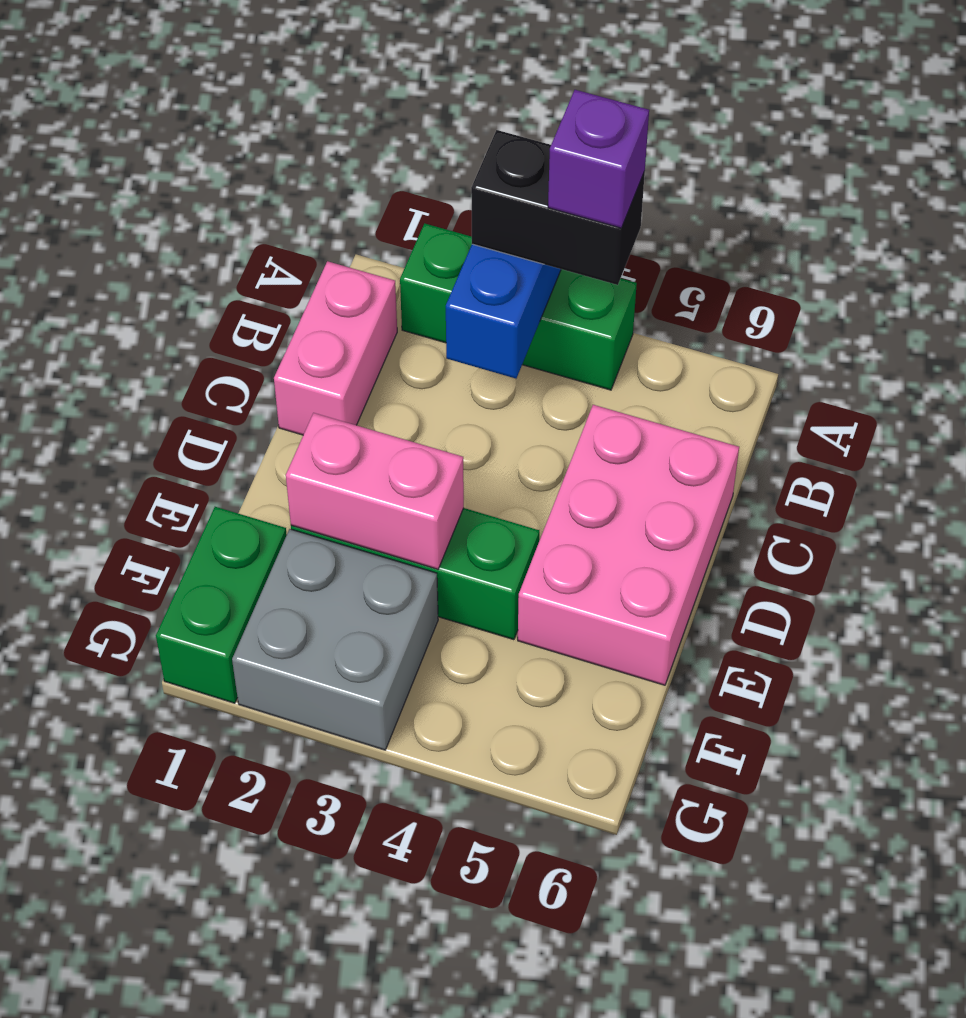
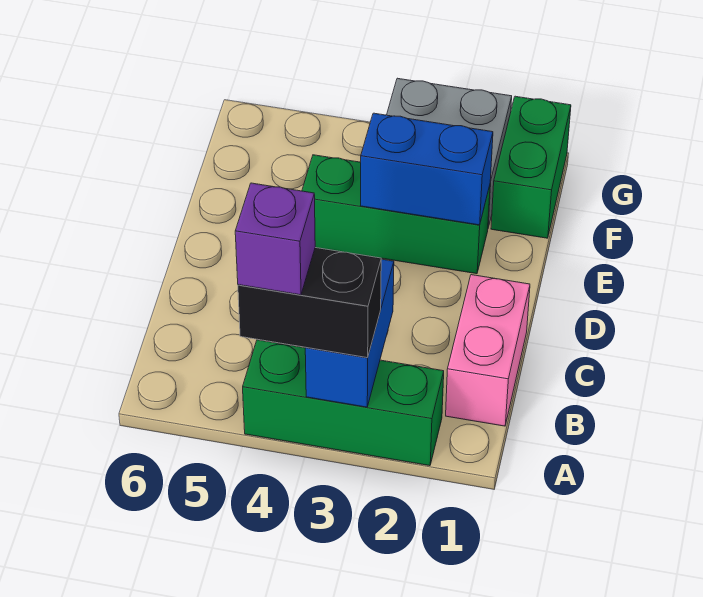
pink 2x3 brick [518,405,739,685] -> none
pink 1x2 brick [286,413,464,569] -> blue 1x2 brick [361,113,493,225]

